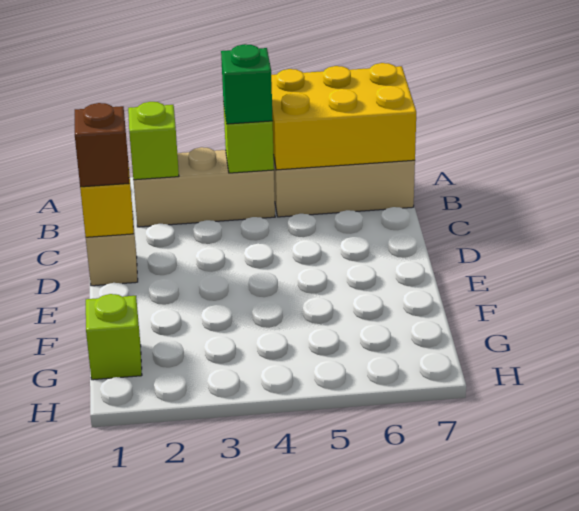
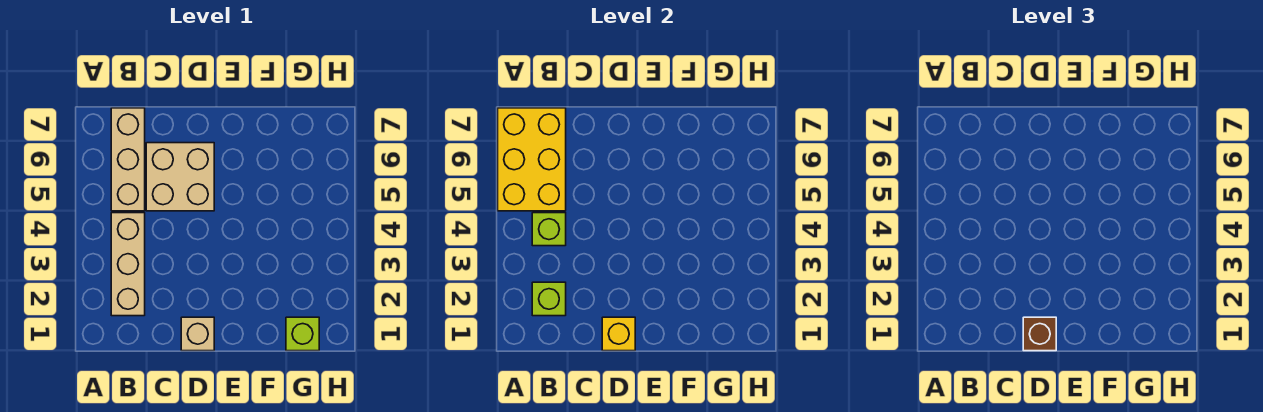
green 1x1 brick [221,44,273,124] -> none
none -> tan 2x2 brick [146,143,214,211]

